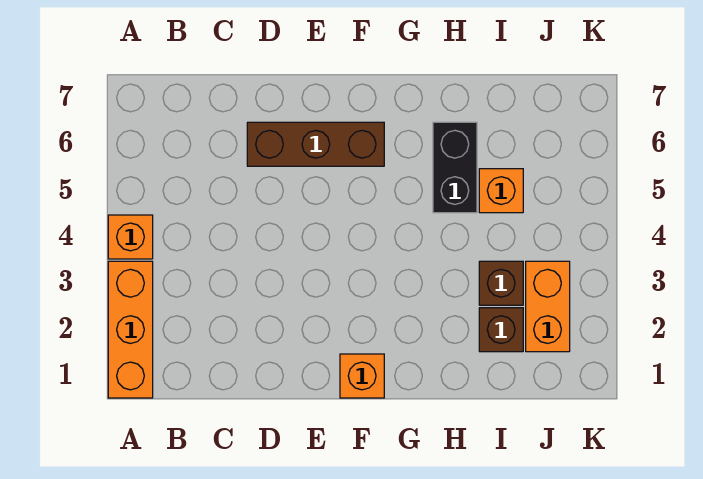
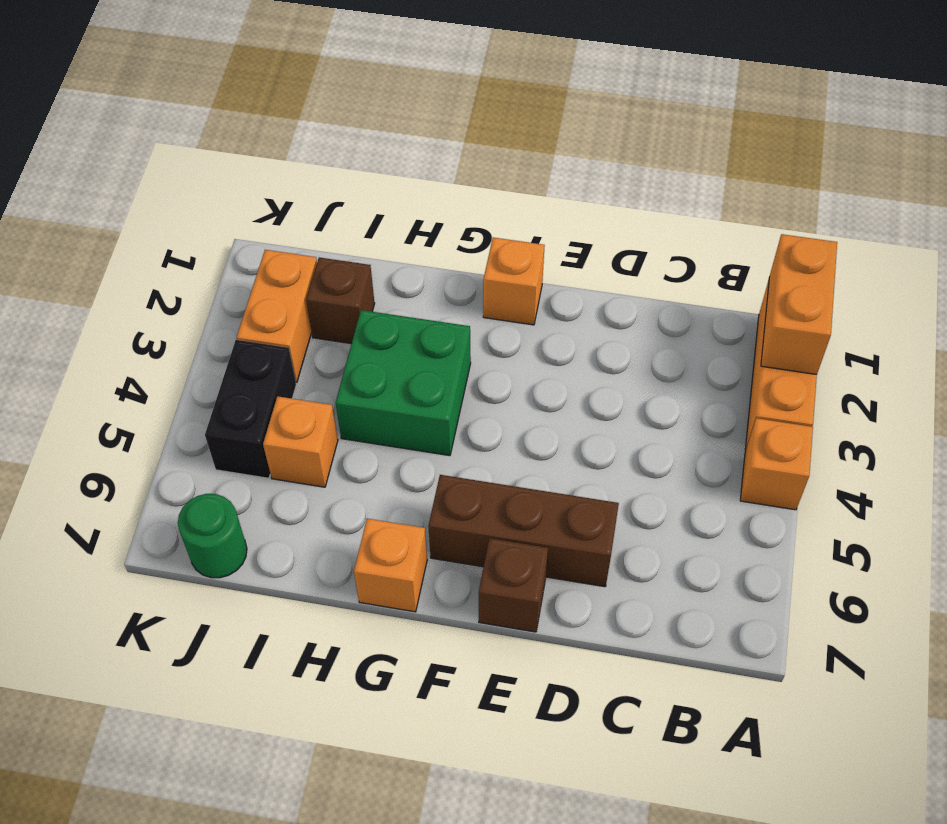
none -> orange 1x2 brick [761,234,837,374]
none -> green 2x2 brick [336,310,471,456]
none -> orange 1x1 brick [354,519,427,612]
black 1x2 brick [433,122,477,213] -> black 1x2 brick moved to [205,340,296,478]
brown 1x1 brick [479,261,523,305] -> brown 1x1 brick moved to [479,538,548,632]
none -> green 1x1 round brick [178,494,247,578]

